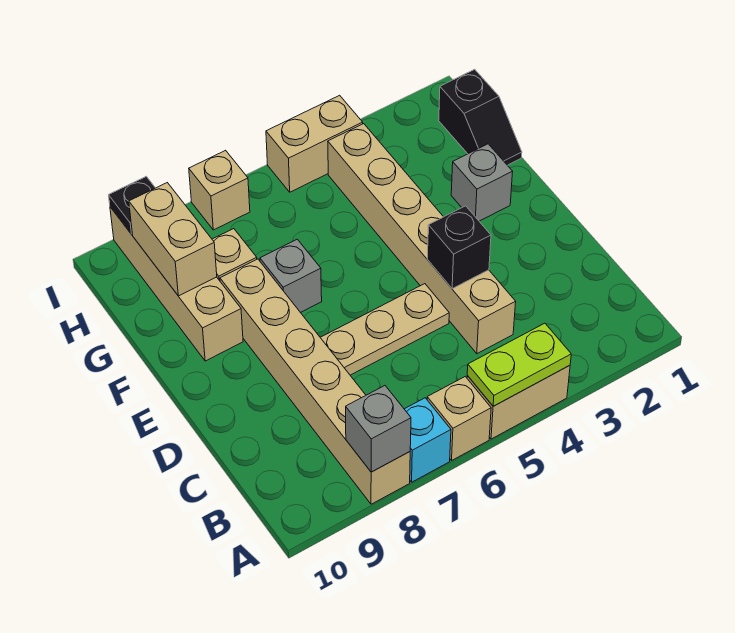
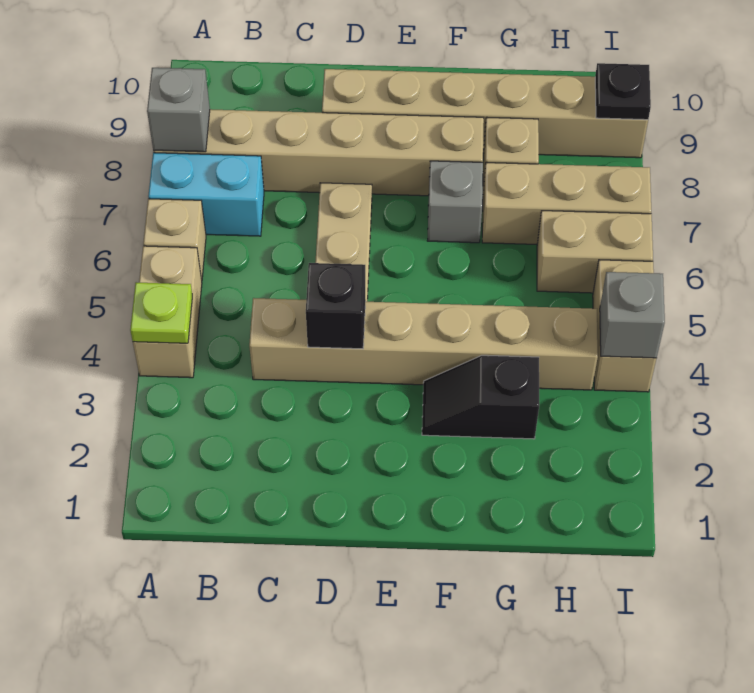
lime 1x2 plate [467,323,571,406] -> lime 1x1 plate [130,283,192,343]
cyan 1x1 brick [405,398,451,482] -> cyan 1x2 brick [148,153,264,236]
grey 1x1 brick [451,144,513,221] -> grey 1x1 brick moved to [600,272,665,358]
tan 1x4 brick [110,207,243,361] -> tan 1x6 brick [322,69,648,158]
black 1x2 slope [439,69,522,165] -> black 1x2 slope moved to [422,355,539,439]
tan 1x2 brick [129,183,217,296] -> tan 1x2 brick moved to [537,211,653,293]
tan 1x1 brick [189,150,250,230] -> tan 1x3 brick [482,163,651,244]

